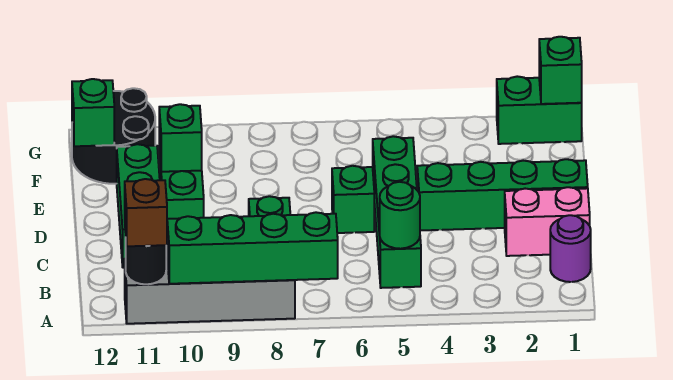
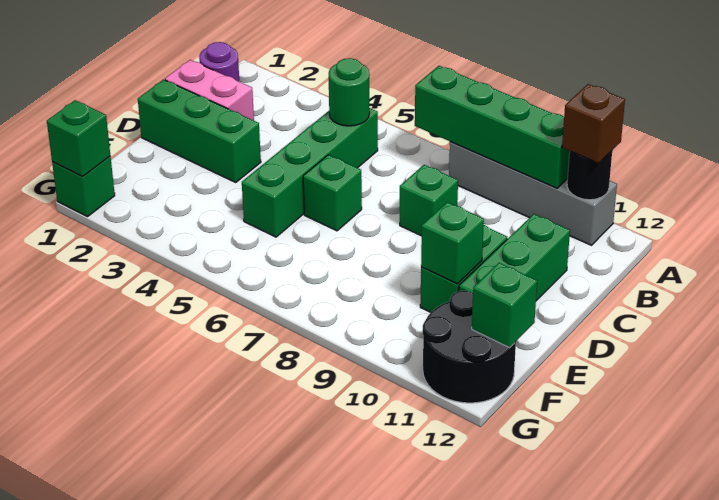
green 1x4 brick [417,159,588,231] -> green 1x3 brick [138,79,261,182]
green 1x2 brick [497,76,582,144] -> green 1x1 brick [52,156,115,217]

